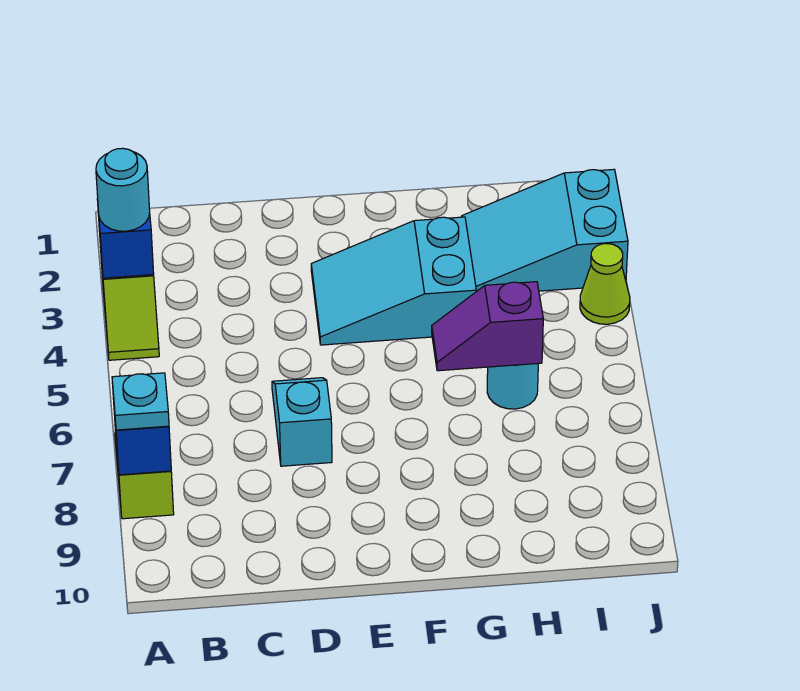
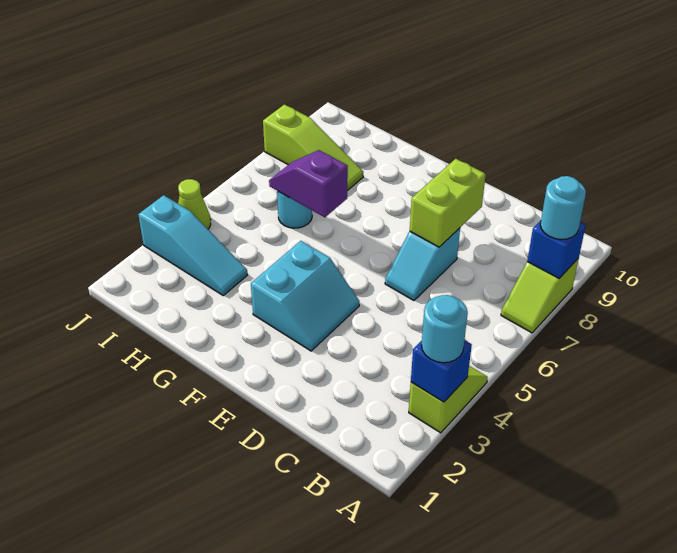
cyan 1x1 plate [112,373,169,430] -> cyan 1x1 round brick [540,176,586,239]
none -> lime 1x2 brick [410,159,486,247]
cyan 2x3 slope [311,217,476,345] -> cyan 2x2 slope [251,241,359,351]
purple 1x2 slope [432,282,543,371] -> purple 1x2 slope turned to [269,150,348,217]
cyan 2x3 slope [462,169,628,291] -> cyan 1x3 slope [138,195,248,295]
none -> lime 1x3 slope [263,105,363,191]

